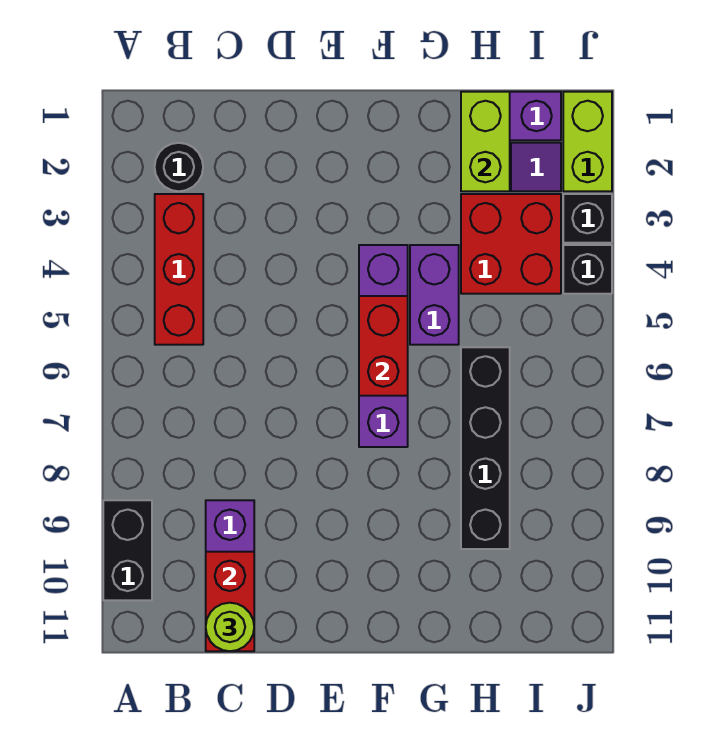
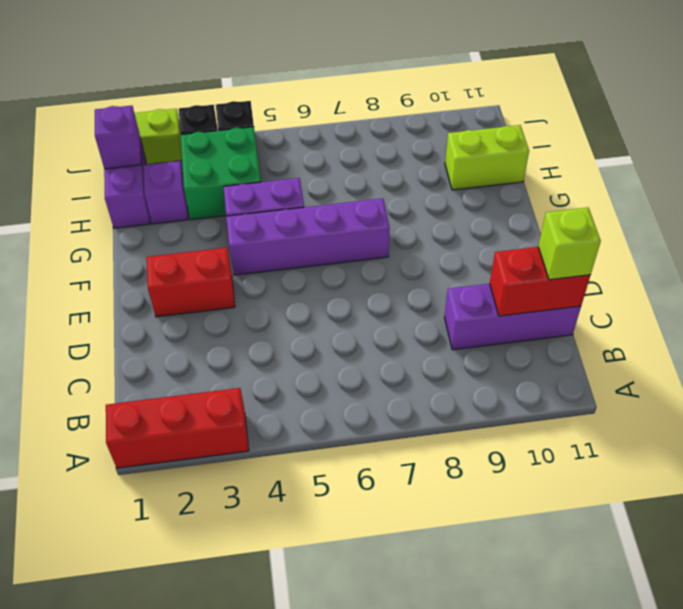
black 1x2 brick [103,500,152,600] -> none
black 1x1 round brick [155,143,203,191] -> none
red 1x3 brick [155,194,203,345] -> red 1x3 brick moved to [106,388,249,468]
lime 1x1 round brick [206,603,254,651] -> lime 1x1 brick [538,208,601,280]
red 1x2 brick [359,296,408,396] -> red 1x2 brick moved to [147,248,235,317]
lime 1x2 brick [461,92,510,191] -> lime 1x2 brick moved to [445,125,529,190]
red 2x2 brick [461,194,561,294] -> green 2x2 brick [180,127,261,220]
black 1x4 brick [461,347,510,549] -> none
none -> purple 1x1 brick [95,106,141,169]

